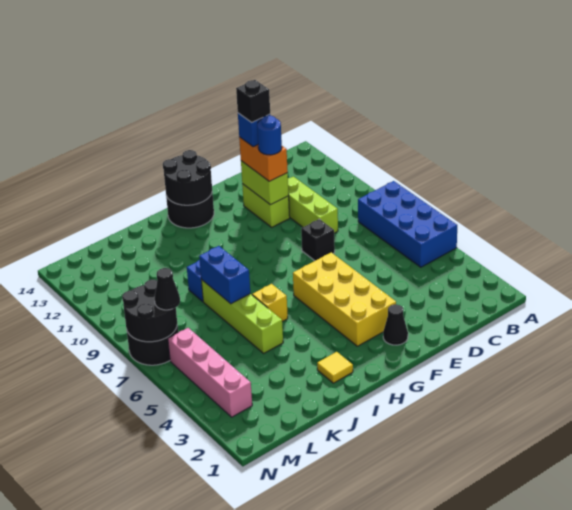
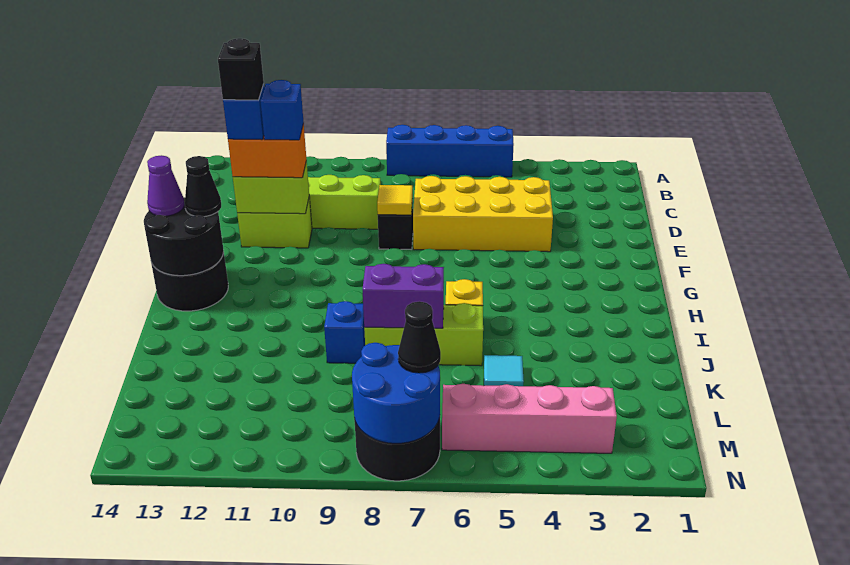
blue 2x4 brick [358,181,457,267] -> blue 1x4 brick [386,125,514,177]
blue 1x1 round brick [257,115,282,155] -> blue 1x1 brick [261,80,304,140]
black 1x1 cone [383,304,408,345] -> black 1x1 cone moved to [185,156,221,217]
yellow 2x4 brick [293,252,396,346] -> yellow 2x4 brick moved to [413,176,553,252]
none -> purple 1x1 cone [147,155,184,216]
yellow 1x1 tile [317,352,353,383] -> yellow 1x1 tile moved to [377,185,413,215]
lime 1x4 brick [201,280,283,353] -> lime 1x3 brick [364,303,483,366]
blue 1x2 brick [199,246,250,304] -> purple 1x2 brick [362,264,444,328]
none -> cyan 1x1 tile [484,355,524,386]
black 2x2 round brick [122,280,177,342] -> blue 2x2 round brick [352,343,440,443]

